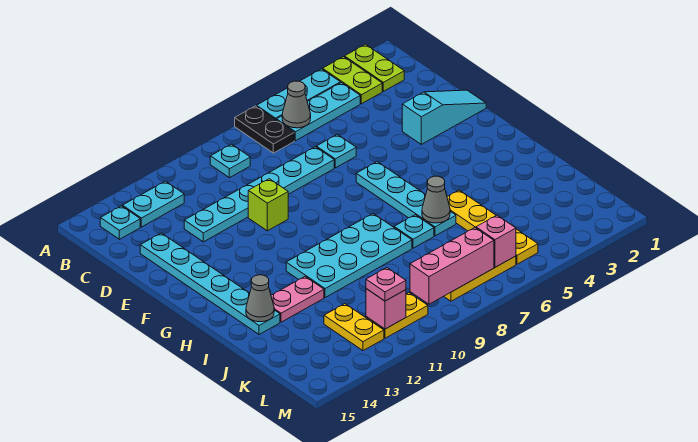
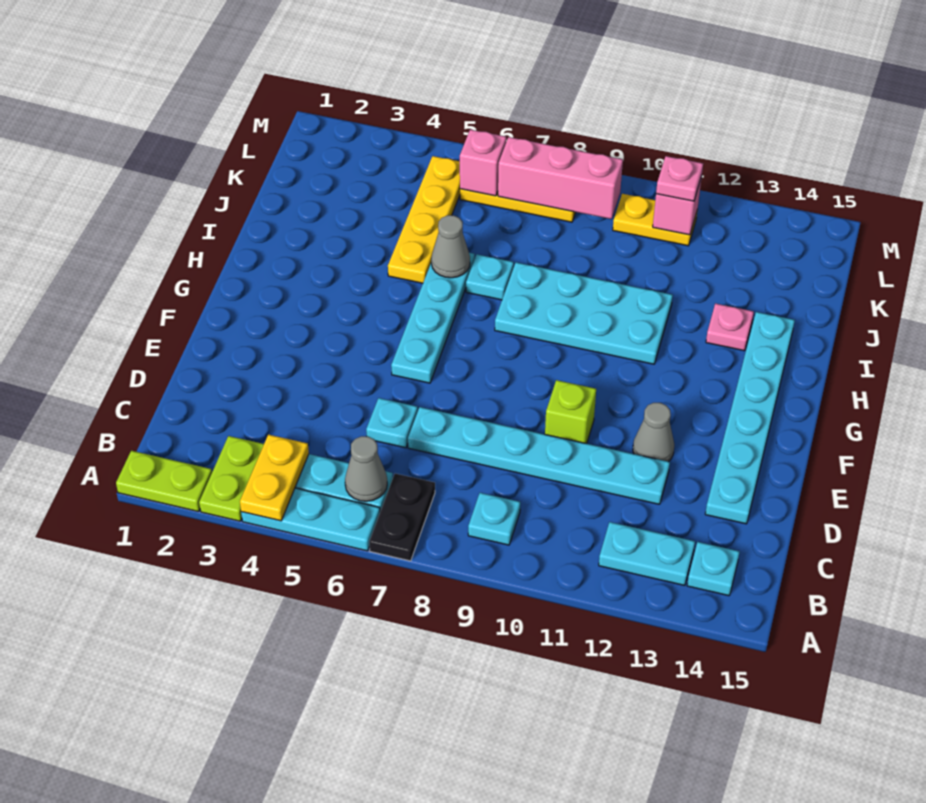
lime 1x2 plate [345,44,404,91] -> lime 1x2 plate turned to [116,451,212,512]
cyan 1x3 slope [402,90,486,144] -> none
pink 1x2 plate [271,277,324,322] -> pink 1x1 plate [706,303,754,351]
grey 1x1 cone [246,275,274,322] -> grey 1x1 cone moved to [633,403,674,462]
yellow 1x2 plate [324,304,384,351] -> yellow 1x2 plate moved to [240,435,309,521]

